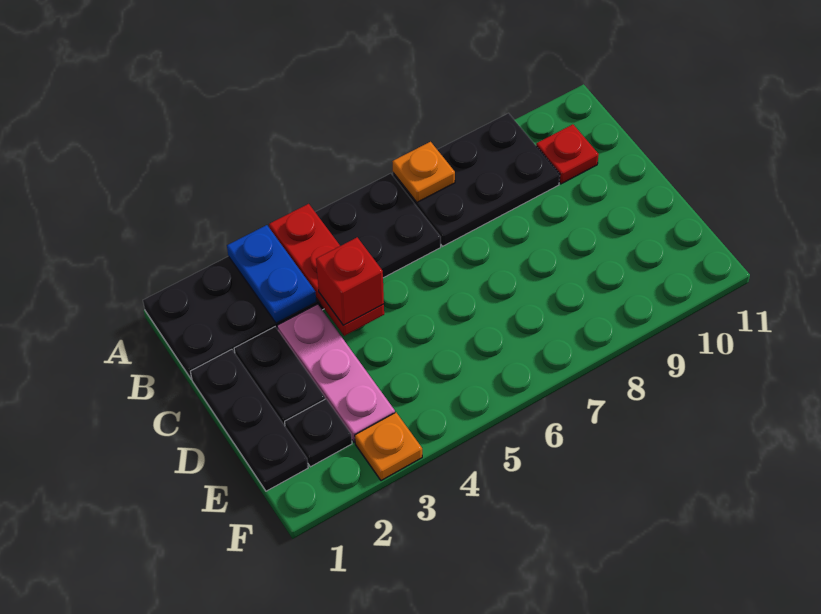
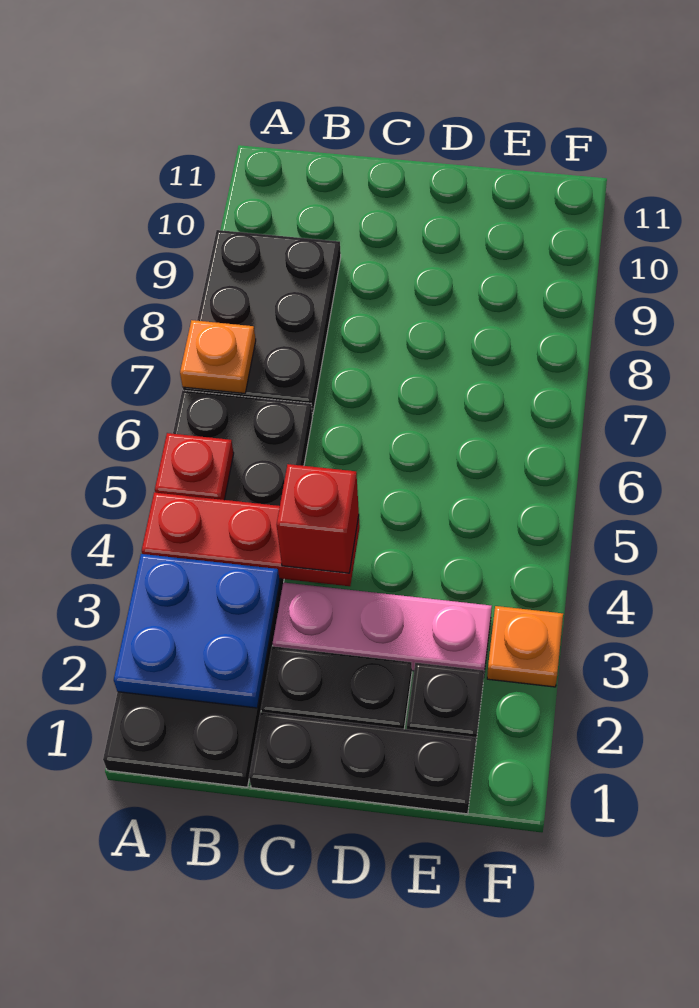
blue 1x2 plate [227,225,316,323] -> blue 2x2 plate [114,554,280,708]
red 1x1 plate [536,124,599,184] -> red 1x1 plate moved to [155,433,234,500]

